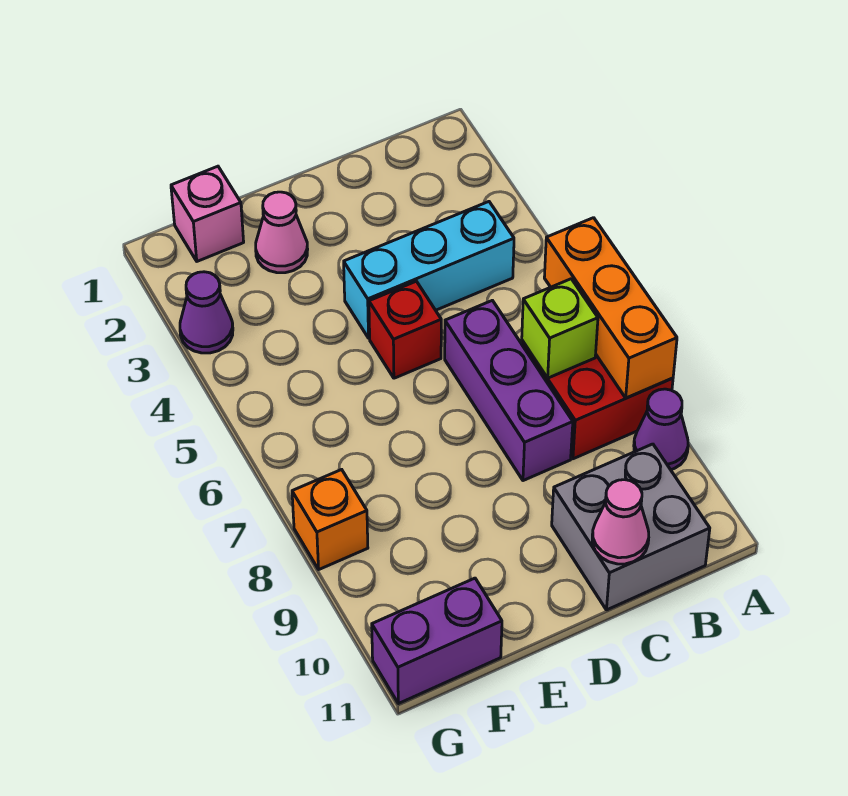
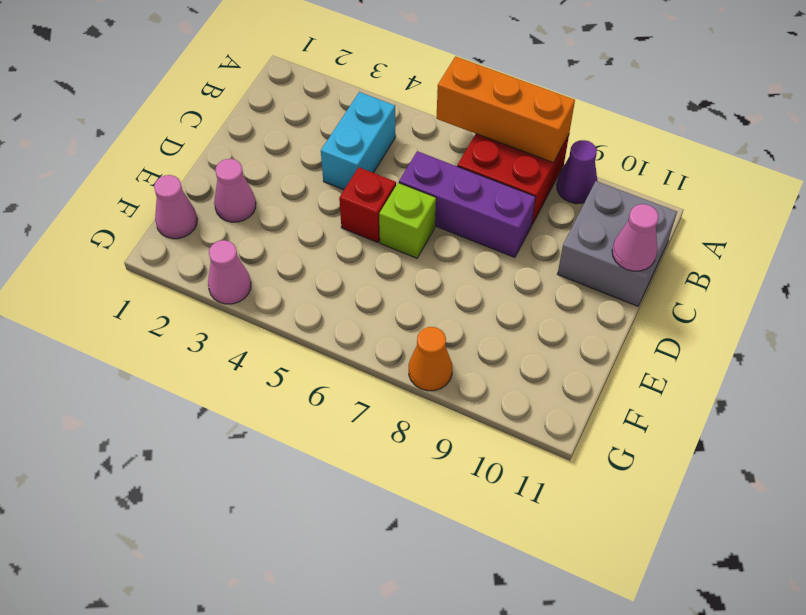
cyan 1x3 brick [344,202,514,338] -> cyan 1x2 brick [321,92,396,190]
lime 1x1 brick [522,279,598,378] -> lime 1x1 brick moved to [379,183,436,258]
pink 1x1 brick [171,166,244,261] -> pink 1x1 cone [154,175,197,239]
purple 1x2 brick [372,578,502,704] -> none
purple 1x1 cone [180,272,233,353] -> pink 1x1 cone [208,240,251,304]
orange 1x1 brick [292,470,368,569] -> orange 1x1 cone [409,327,452,391]

